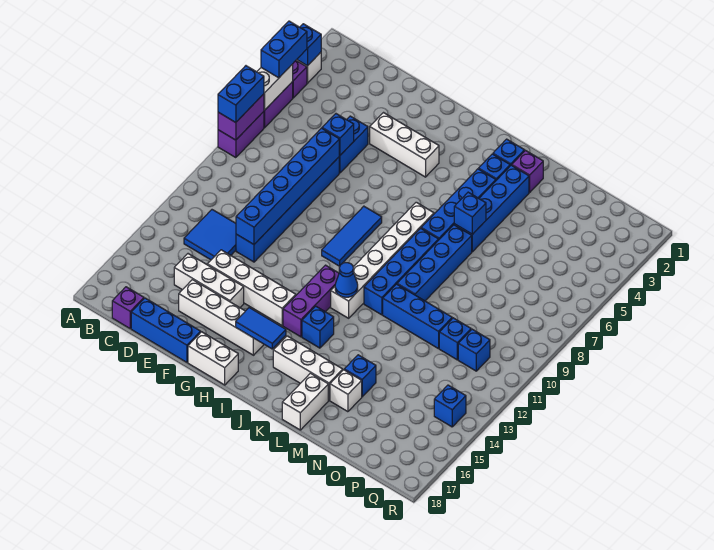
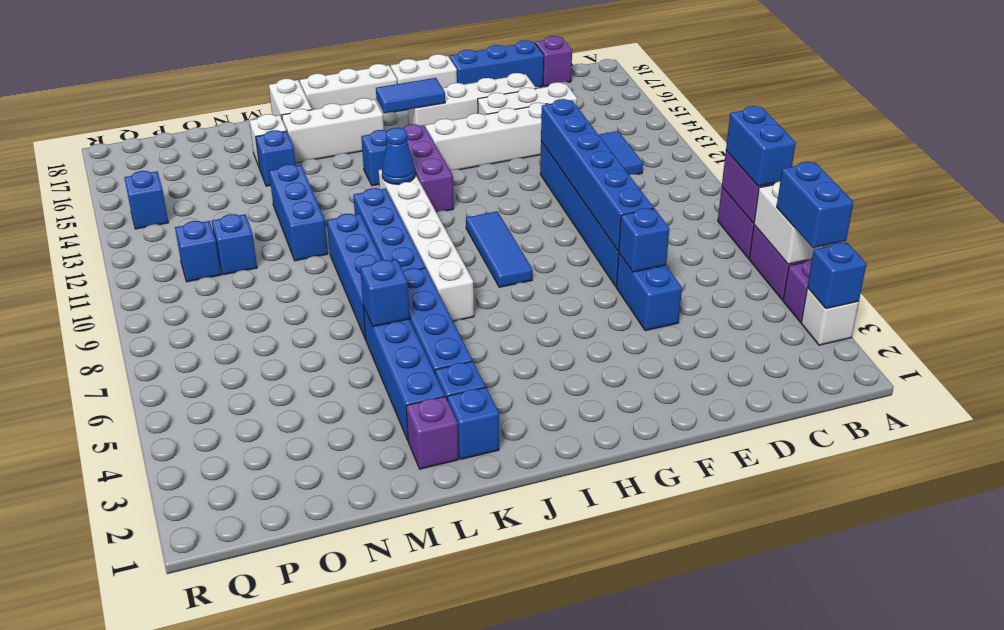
white 1x3 brick [370,113,439,177] -> white 1x3 brick moved to [300,64,397,113]
blue 1x3 brick [383,284,452,349] -> blue 1x3 brick turned to [269,164,328,261]

